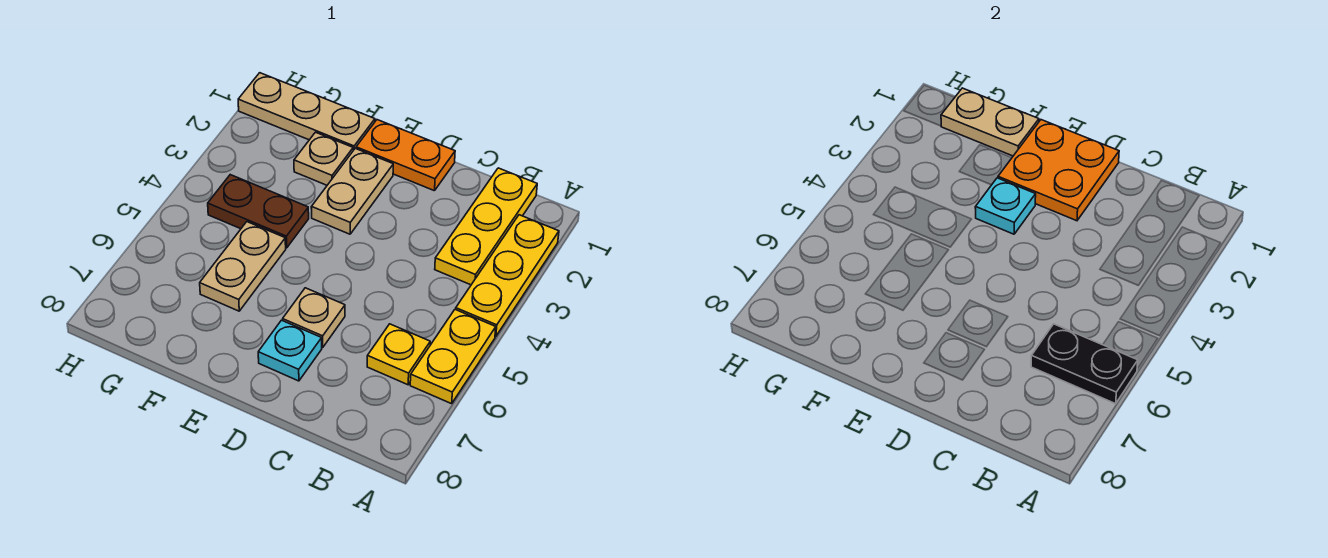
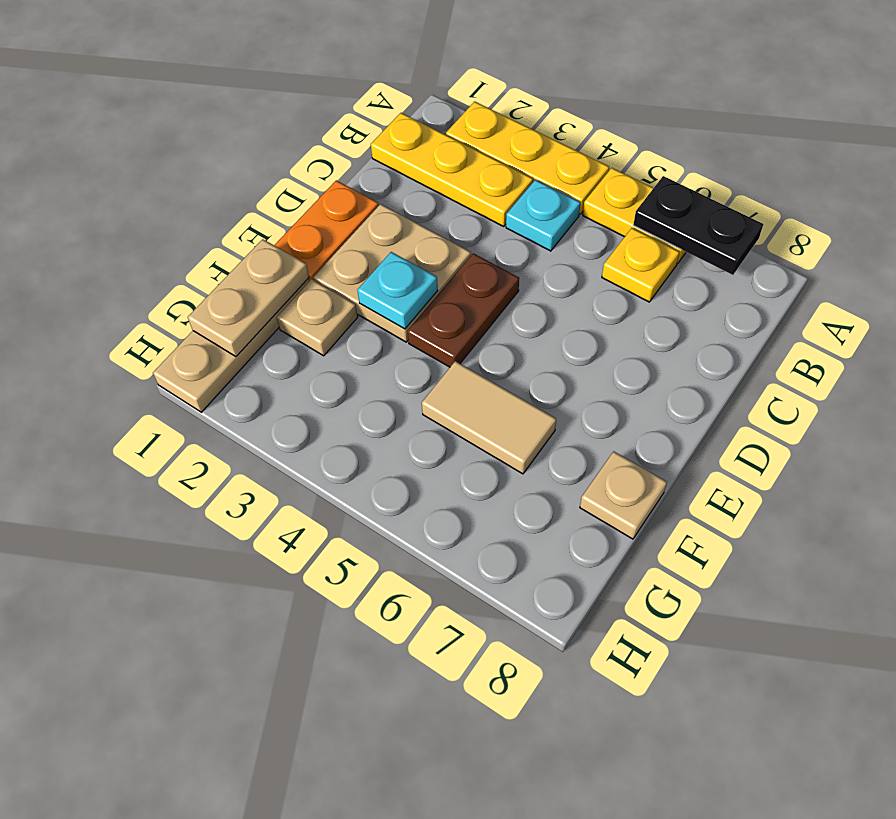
black 1x2 plate [1031,324,1138,404] -> black 1x2 plate turned to [633,176,763,275]
orange 2x2 plate [998,120,1119,221] -> none
tan 1x1 plate [283,288,345,347] -> tan 1x1 plate moved to [580,451,667,539]
cyan 1x1 plate [258,320,322,381] -> cyan 1x1 plate moved to [506,180,580,251]
tan 1x2 plate [311,148,393,234] -> tan 2x2 plate [313,204,471,342]
brown 1x2 plate [208,175,309,248] -> brown 1x2 plate moved to [408,253,519,367]
tan 1x2 plate [200,222,286,311] -> tan 1x2 tile [422,361,556,474]

